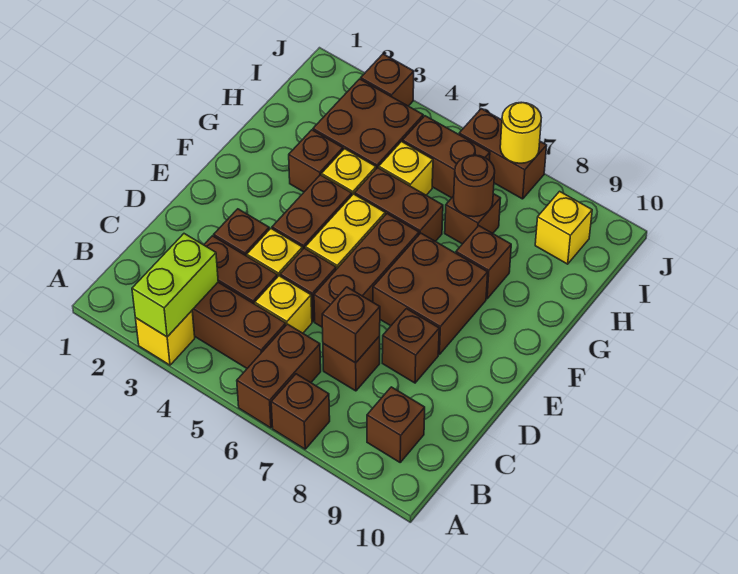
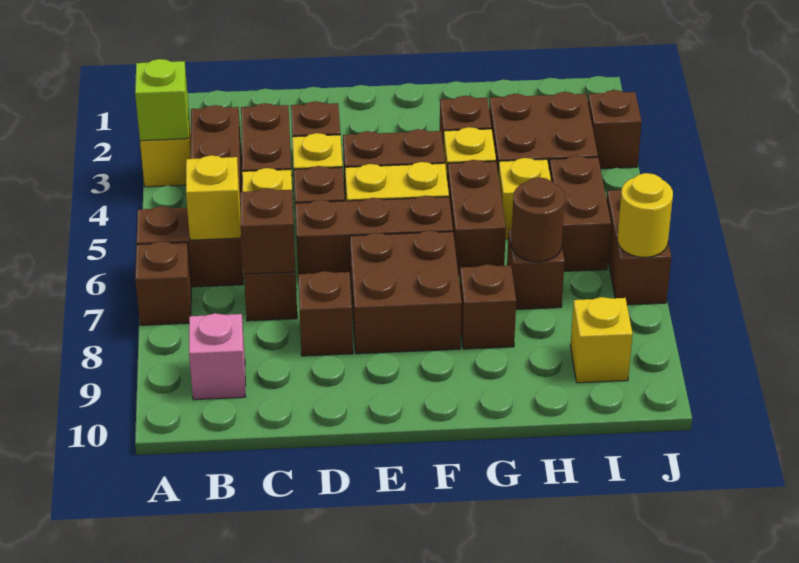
lime 1x2 brick [132,234,218,337] -> lime 1x1 brick [135,59,189,141]
none -> yellow 1x1 brick [186,155,241,240]
brown 1x1 brick [367,387,425,462] -> pink 1x1 brick [189,313,246,400]

